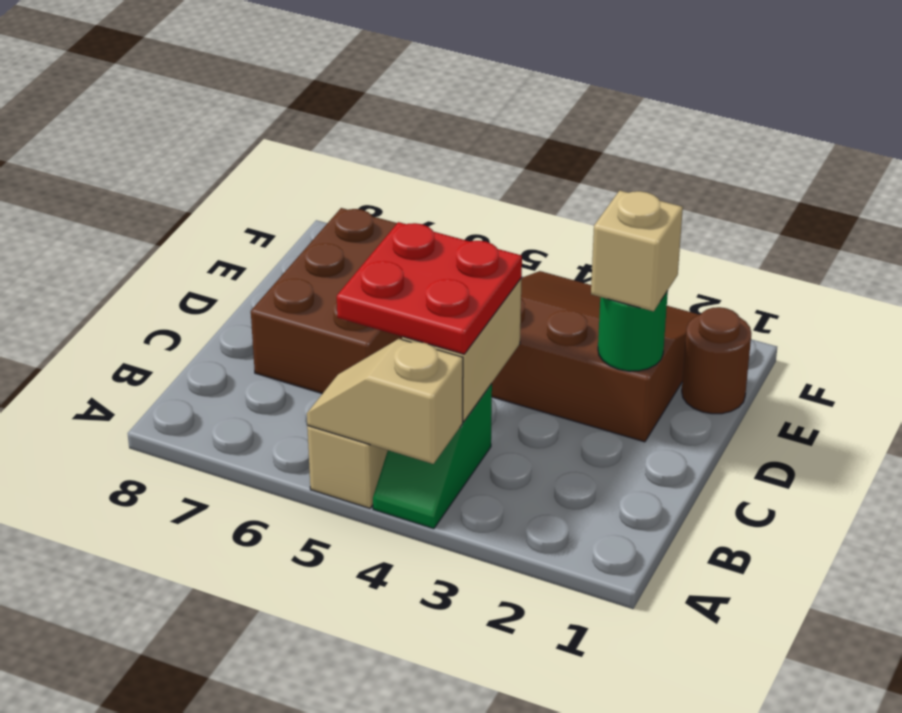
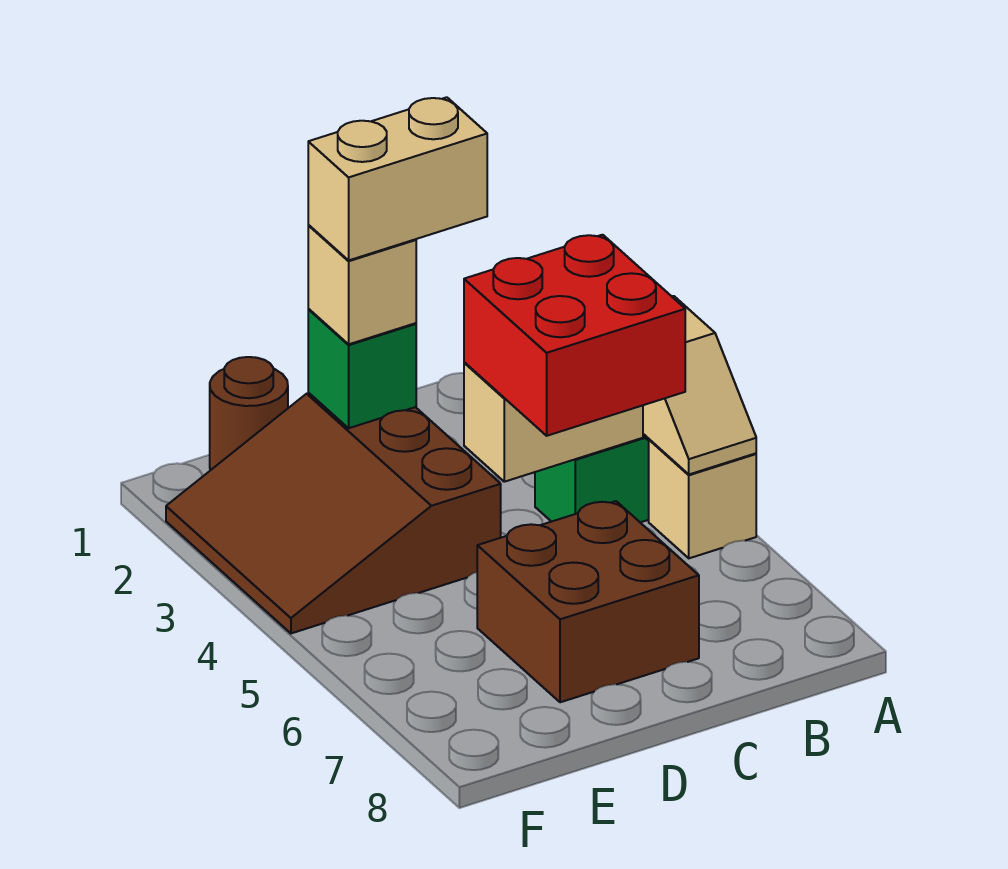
red 2x2 plate [337,222,522,354] -> red 2x2 brick [464,235,685,436]
none -> tan 1x2 brick [308,97,487,260]
brown 2x3 brick [251,208,402,394] -> brown 2x2 brick [477,501,699,702]
green 1x1 round brick [598,291,668,371] -> green 1x1 brick [308,309,416,428]

